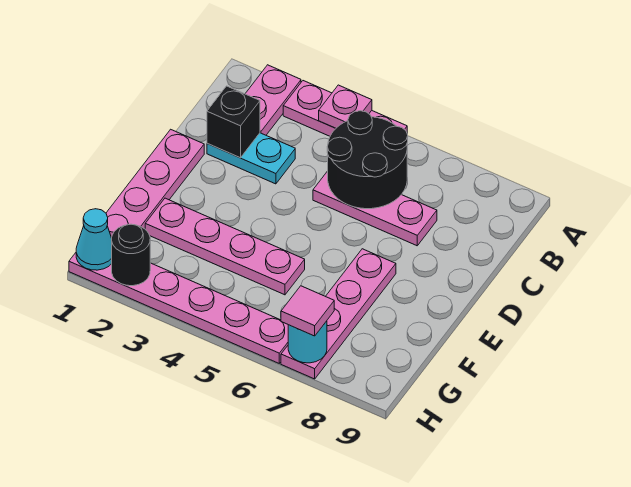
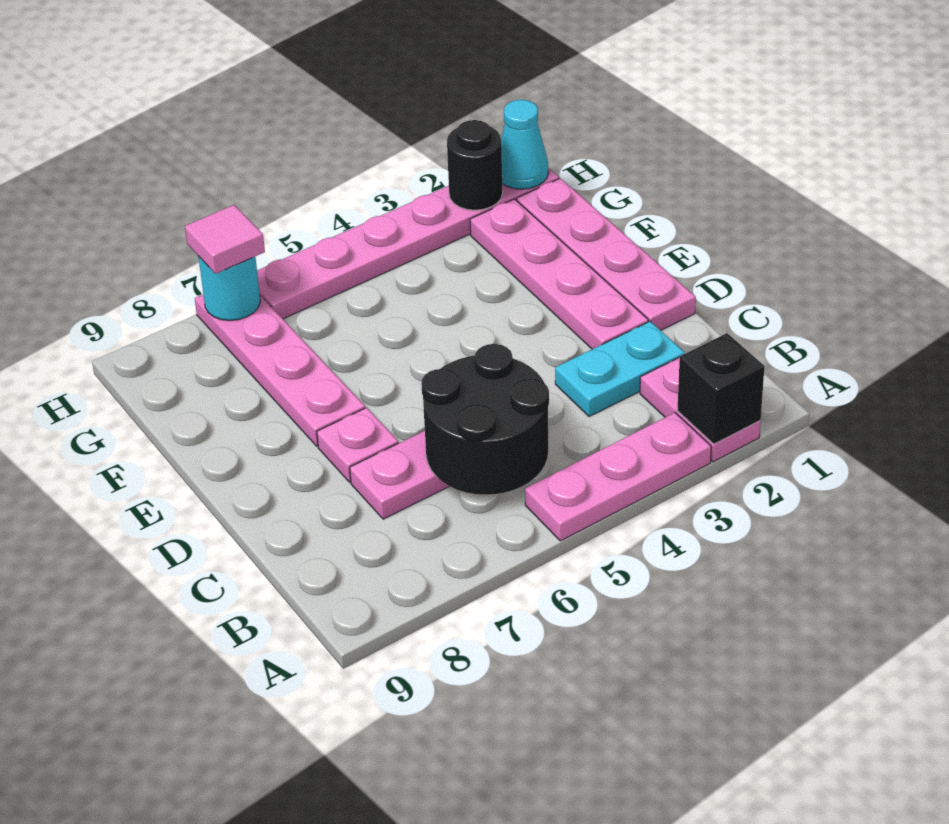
pink 1x1 plate [319,85,372,128] -> pink 1x1 plate moved to [317,408,399,482]
black 1x1 brick [207,86,260,158] -> black 1x1 brick moved to [677,333,765,444]
pink 1x4 plate [145,198,305,295] -> pink 1x4 plate turned to [470,199,648,349]

